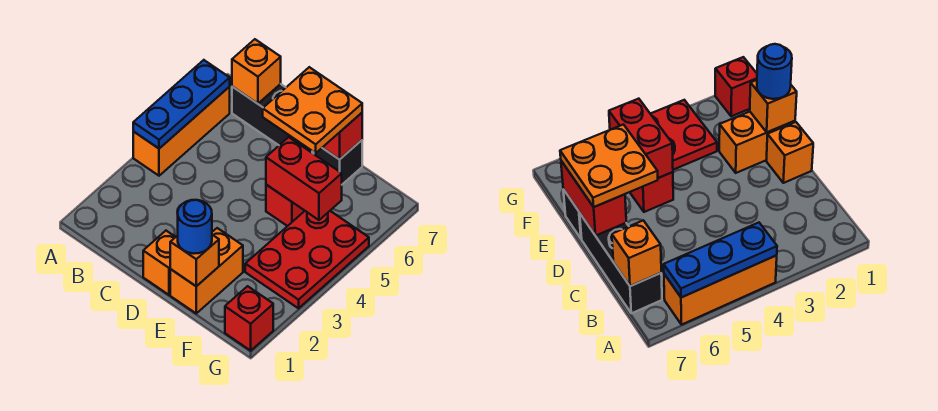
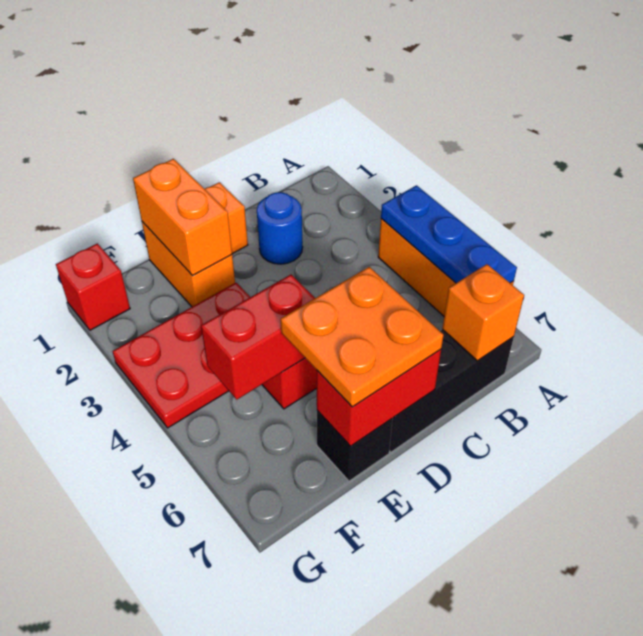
orange 1x1 brick [170,235,219,286] -> orange 1x2 brick [133,159,232,276]
blue 1x1 round brick [178,200,212,254] -> blue 1x1 round brick moved to [257,192,303,264]
red 2x3 plate [245,211,369,308] -> red 2x3 plate turned to [113,283,250,428]

